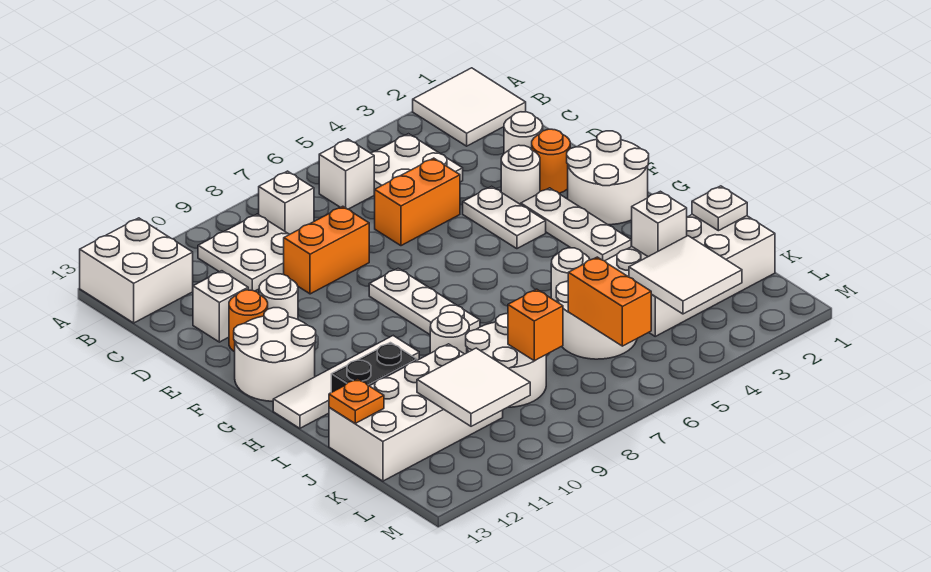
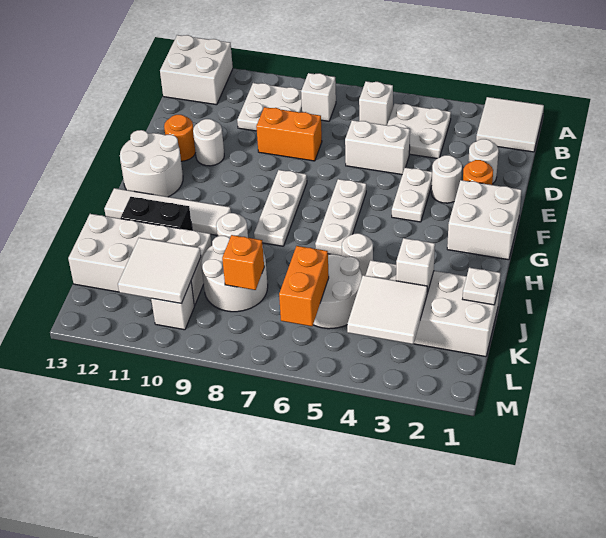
orange 1x2 brick [374,158,460,246] -> white 1x2 brick [345,120,410,175]
white 1x1 brick [193,271,248,342] -> white 1x1 brick moved to [151,282,194,330]
white 2x2 round brick [567,131,649,225] -> white 2x2 brick [447,180,522,260]
white 1x3 plate [521,188,631,261] -> white 1x3 plate moved to [315,179,366,256]
orange 1x1 plate [329,379,384,423] -> none

